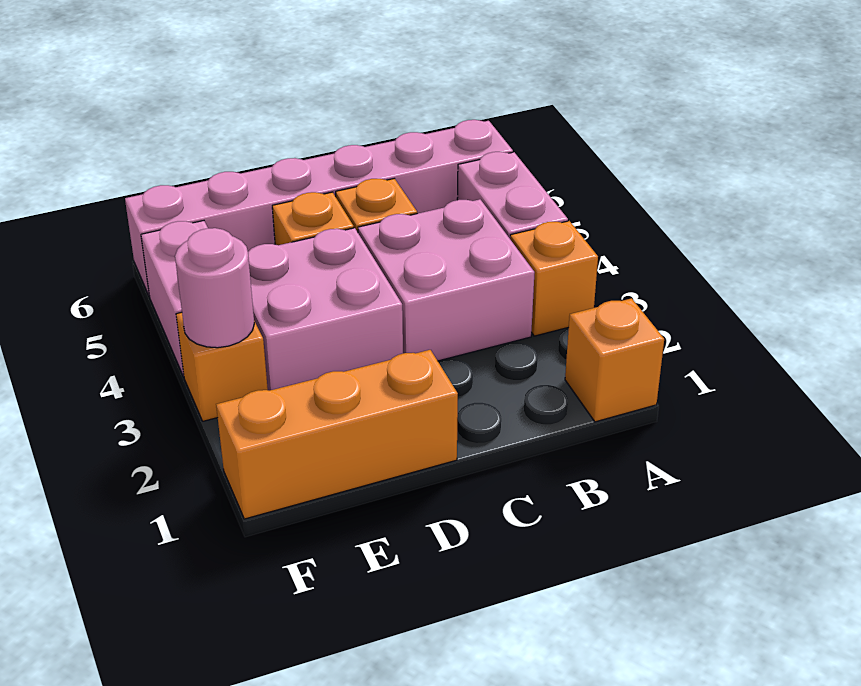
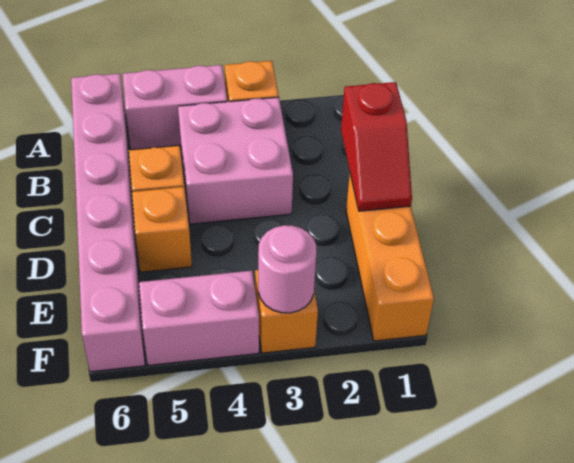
orange 1x1 brick [565,298,664,422] -> none
none -> red 1x2 slope [341,82,412,211]
pink 2x2 brick [248,228,403,391] -> none

